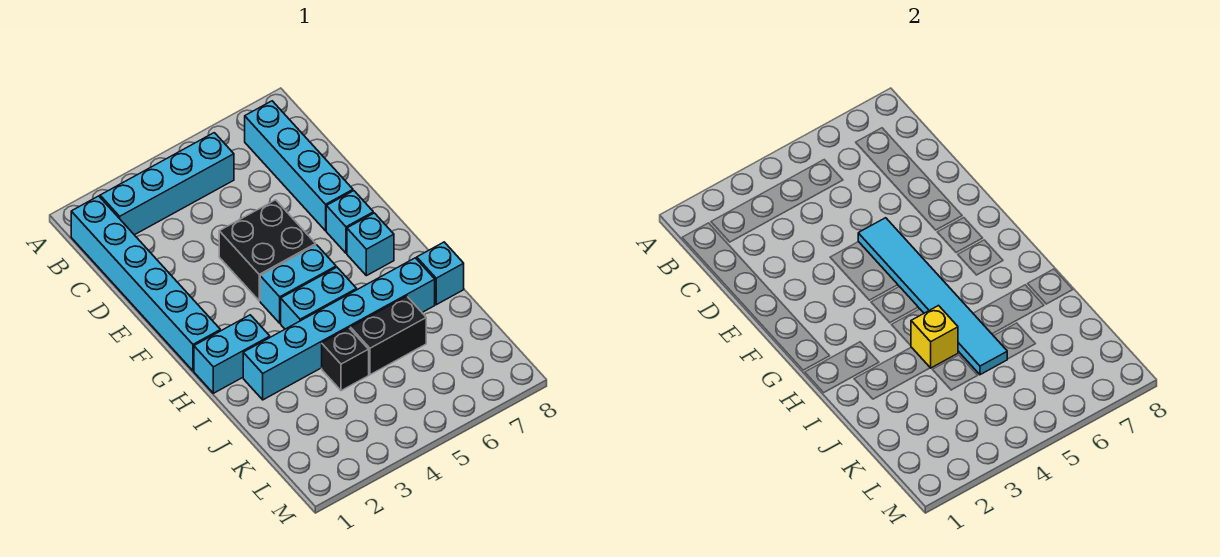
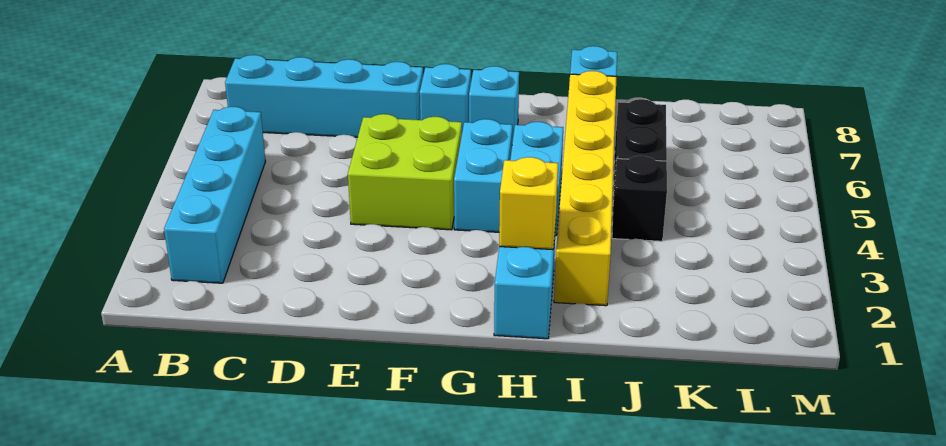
cyan 1x6 brick [71,196,220,371] -> none
black 2x2 brick [219,200,316,301] -> lime 2x2 brick [348,114,462,230]
cyan 1x6 tile [858,218,1007,375] -> none
cyan 1x6 brick [243,258,435,400] -> yellow 1x6 brick [554,71,616,306]
yellow 1x1 brick [911,306,958,368] -> yellow 1x1 brick moved to [499,157,558,250]

